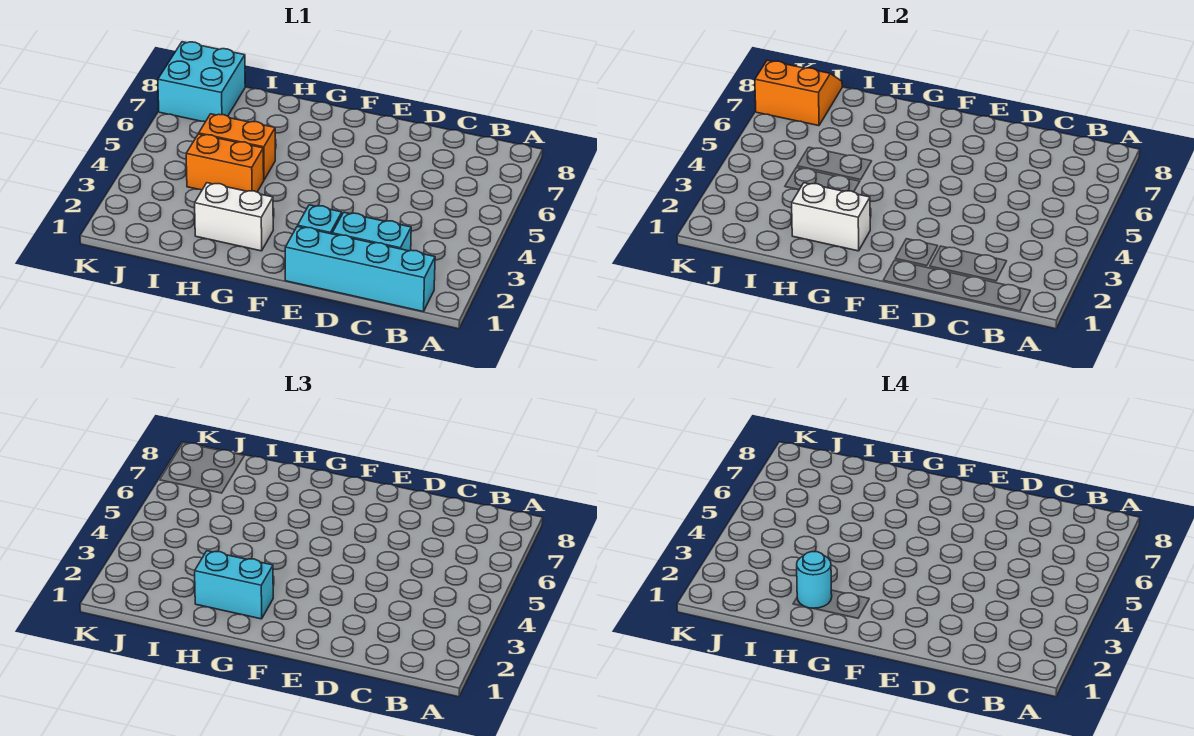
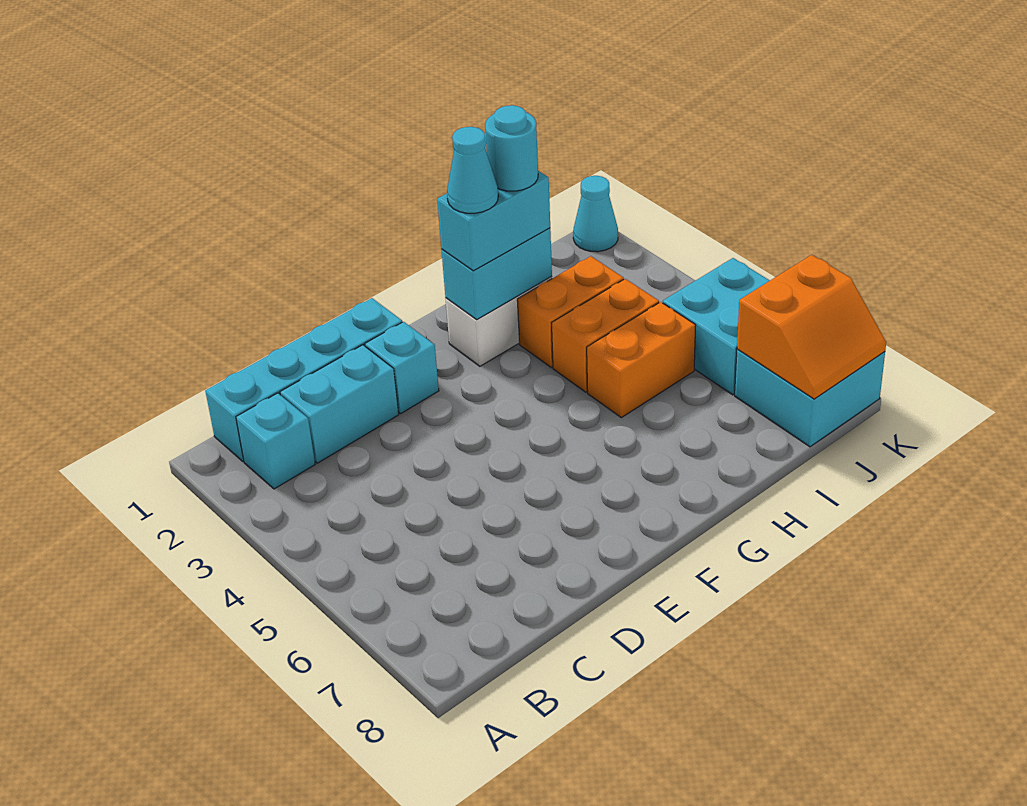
none -> cyan 1x1 brick [236,393,315,489]
white 1x2 brick [792,183,870,251] -> cyan 1x2 brick [442,228,552,319]
none -> cyan 1x1 cone [447,127,498,213]
none -> orange 1x2 brick [517,256,624,368]
none -> cyan 2x2 brick [663,258,770,395]
none -> cyan 1x1 cone [573,176,618,252]

